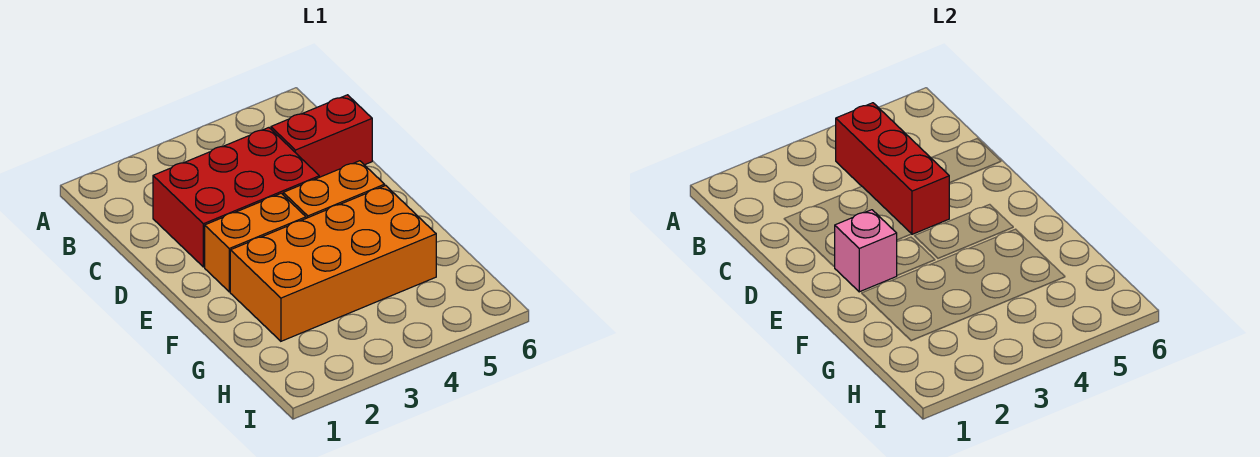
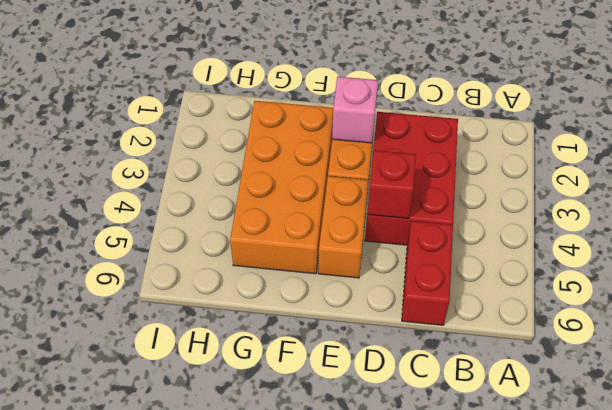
red 1x3 brick [836,103,949,234] -> red 1x1 brick [367,150,416,218]

